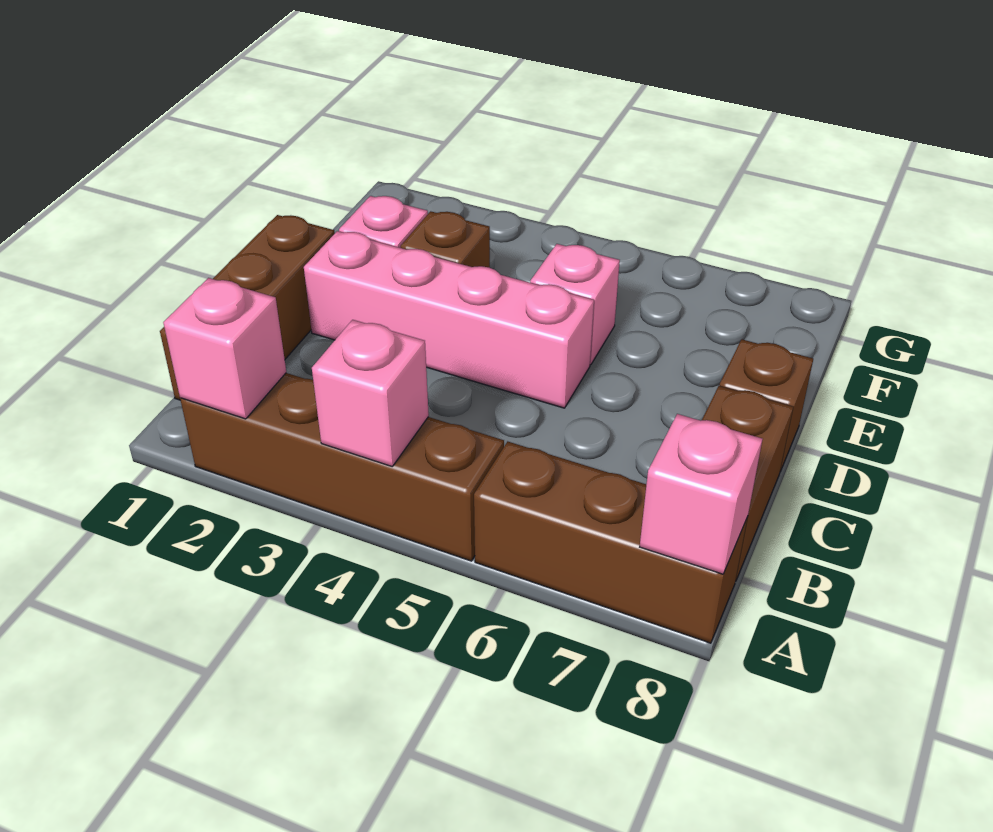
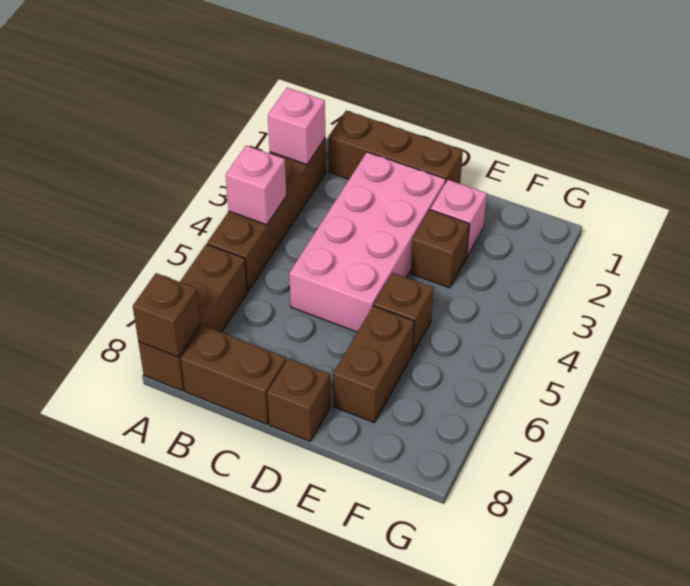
pink 1x1 brick [640,414,762,574] -> brown 1x1 brick [133,273,201,357]
pink 1x4 brick [304,231,594,408] -> pink 2x4 brick [289,152,446,332]
pink 1x1 brick [530,244,620,365] -> brown 1x1 brick [374,273,433,353]
none -> brown 1x2 brick [333,306,414,423]

